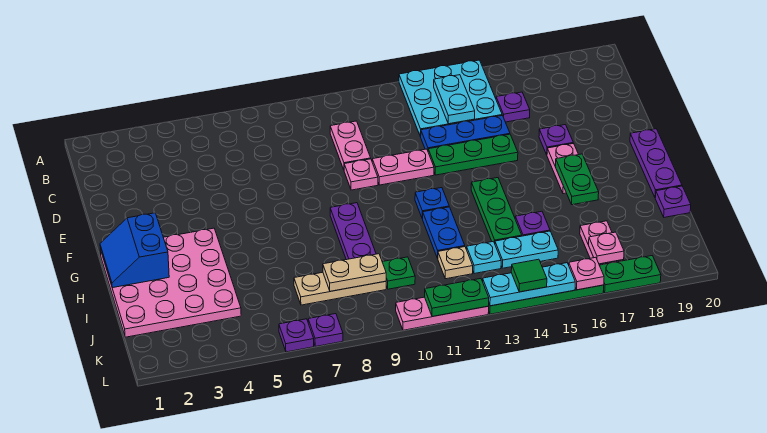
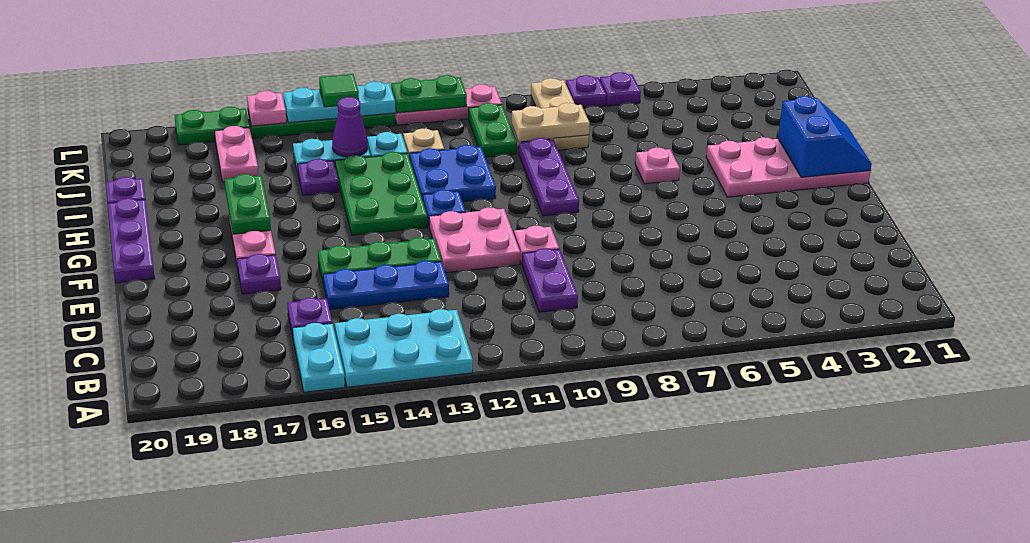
cyan 3x3 plate [399,60,502,137] -> cyan 2x3 plate [335,309,473,387]
cyan 1x2 plate [434,75,475,124] -> cyan 1x2 plate moved to [293,323,345,392]
pink 1x2 plate [330,121,371,170] -> purple 1x2 plate [522,248,578,312]
pink 1x2 plate [372,149,434,185] -> pink 2x2 plate [429,207,520,273]
pink 4x4 plate [100,228,241,337] -> pink 2x4 plate [706,137,870,197]
green 1x3 plate [471,178,522,243] -> green 2x3 plate [335,152,427,235]
blue 1x2 plate [423,207,465,258] -> blue 2x2 plate [410,145,496,202]
tan 1x3 plate [294,272,386,305] -> tan 1x3 plate turned to [531,78,589,150]
green 1x1 plate [382,257,415,289] -> green 1x2 plate [468,103,517,157]
none -> purple 1x1 cone [332,97,368,157]
pink 1x1 plate [589,232,624,264] -> pink 1x1 plate moved to [635,148,680,184]

